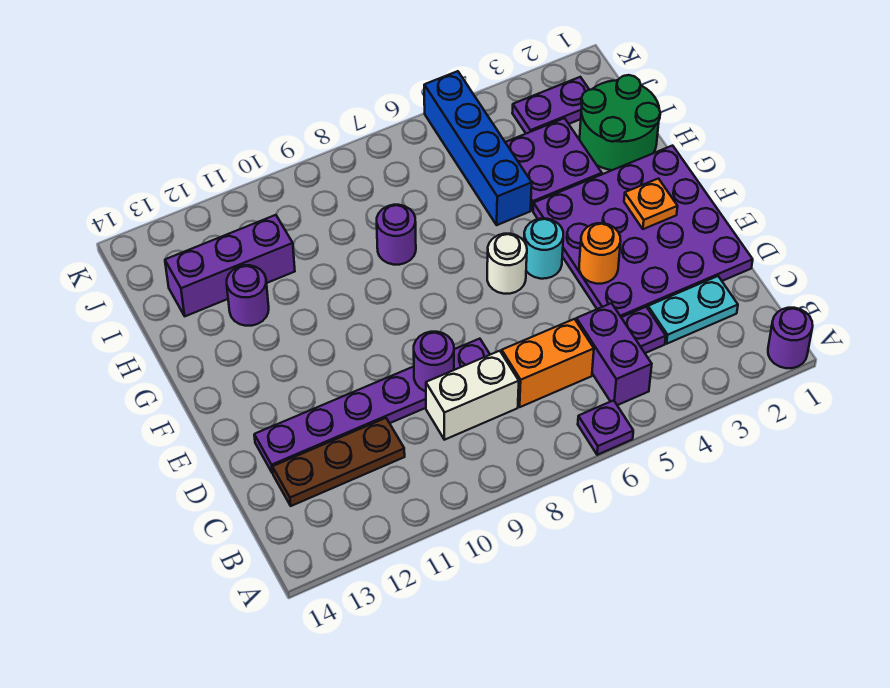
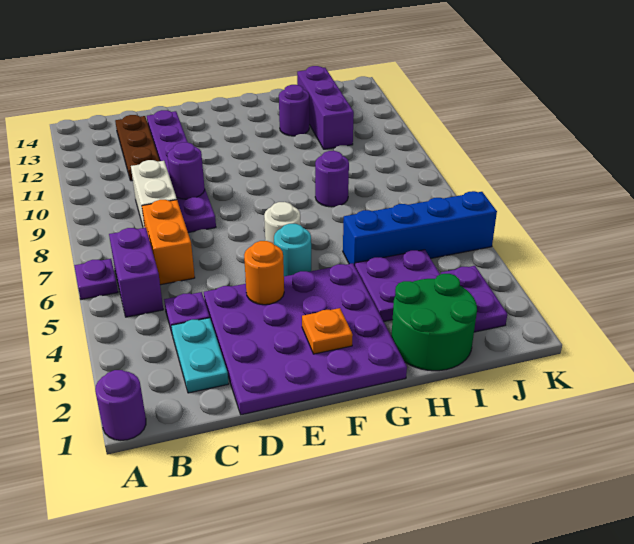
purple 1x2 brick [576,303,652,405] -> purple 1x2 brick turned to [109,228,163,317]

